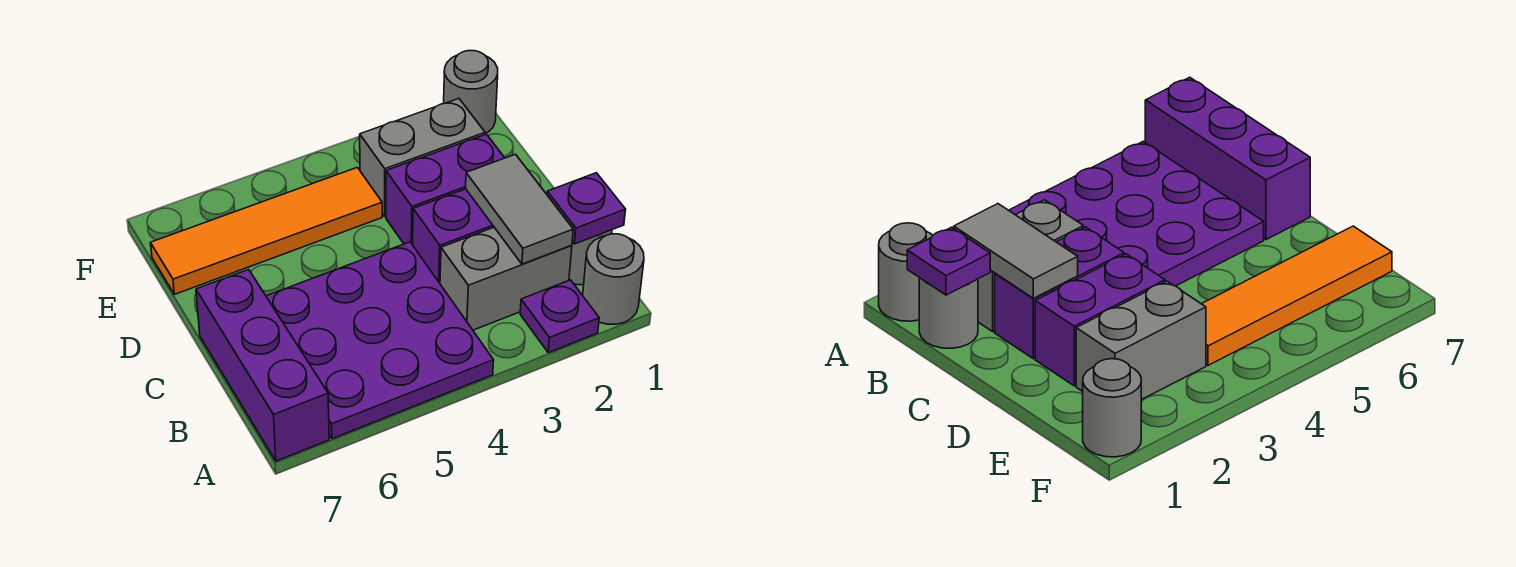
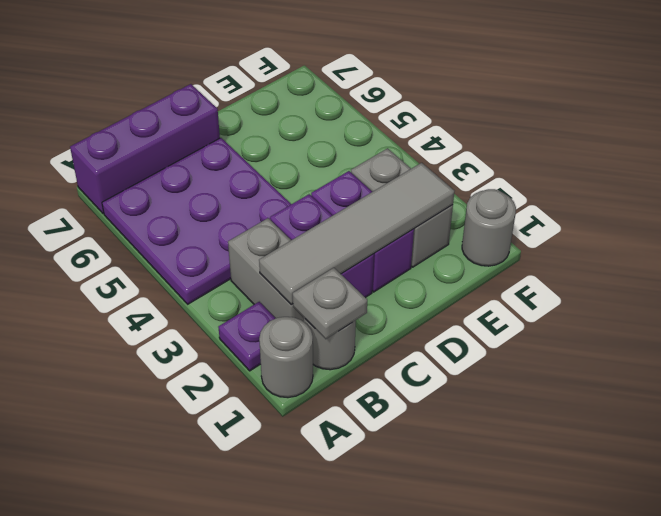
purple 1x1 plate [547,173,626,244] -> grey 1x1 plate [293,268,367,339]
grey 1x2 tile [466,154,573,264] -> grey 1x4 tile [259,163,454,304]
orange 1x4 tile [151,167,382,294] -> none

